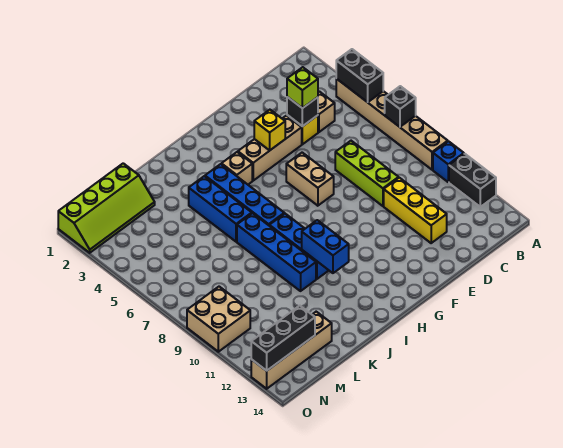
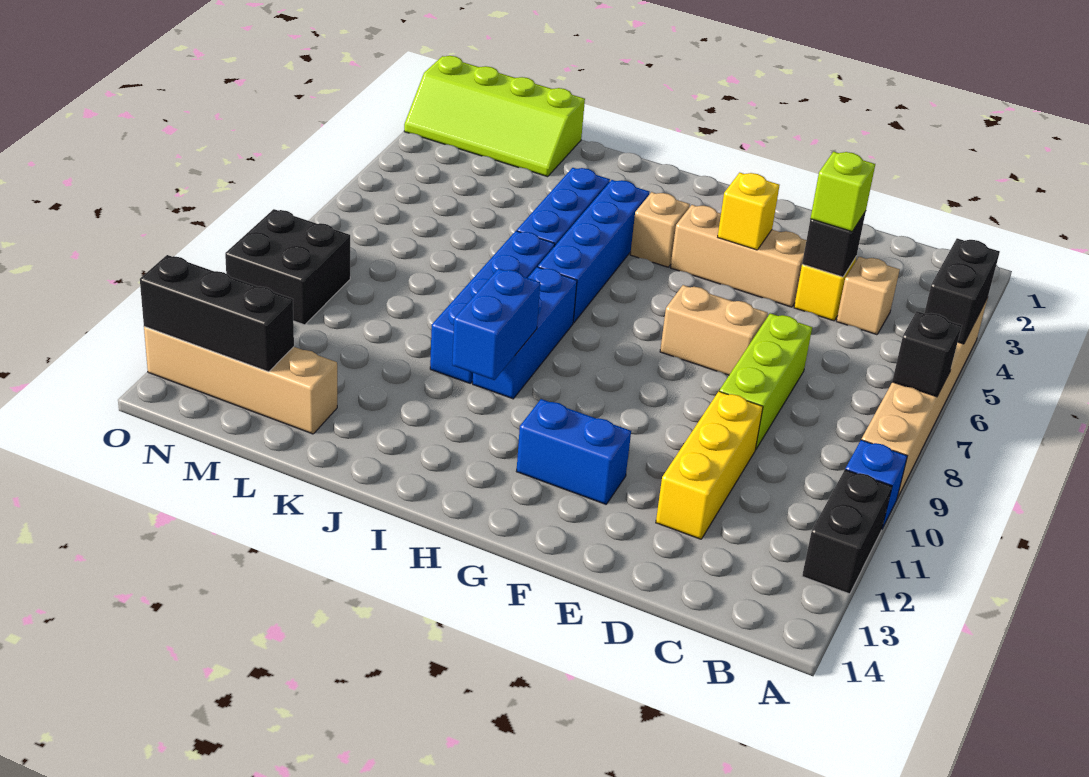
tan 1x2 brick [286,153,334,206] -> tan 1x2 brick turned to [660,285,768,375]
none -> blue 1x2 brick [516,399,631,504]
tan 2x2 brick [187,287,250,352] -> black 2x2 brick [225,209,350,325]

